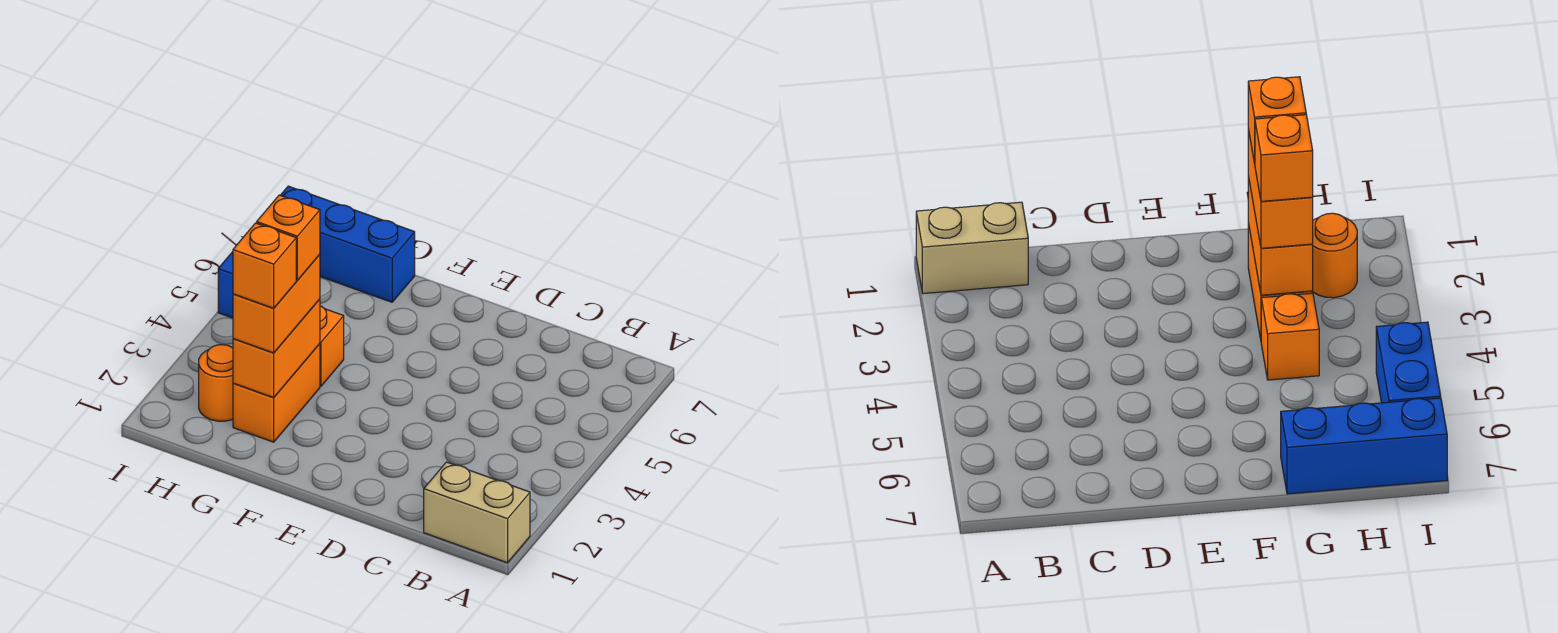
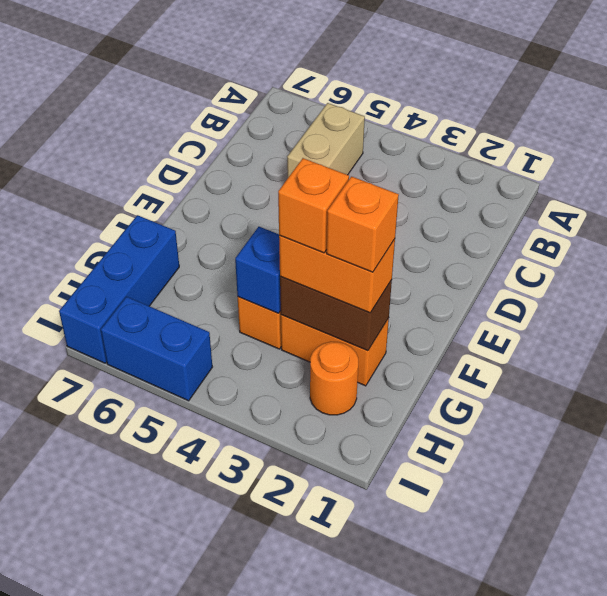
tan 1x2 brick [424,462,530,563] -> tan 1x2 brick moved to [287,103,365,177]
orange 1x2 brick [233,299,320,397] -> brown 1x2 brick [280,276,392,351]
none -> blue 1x1 brick [235,227,281,313]

